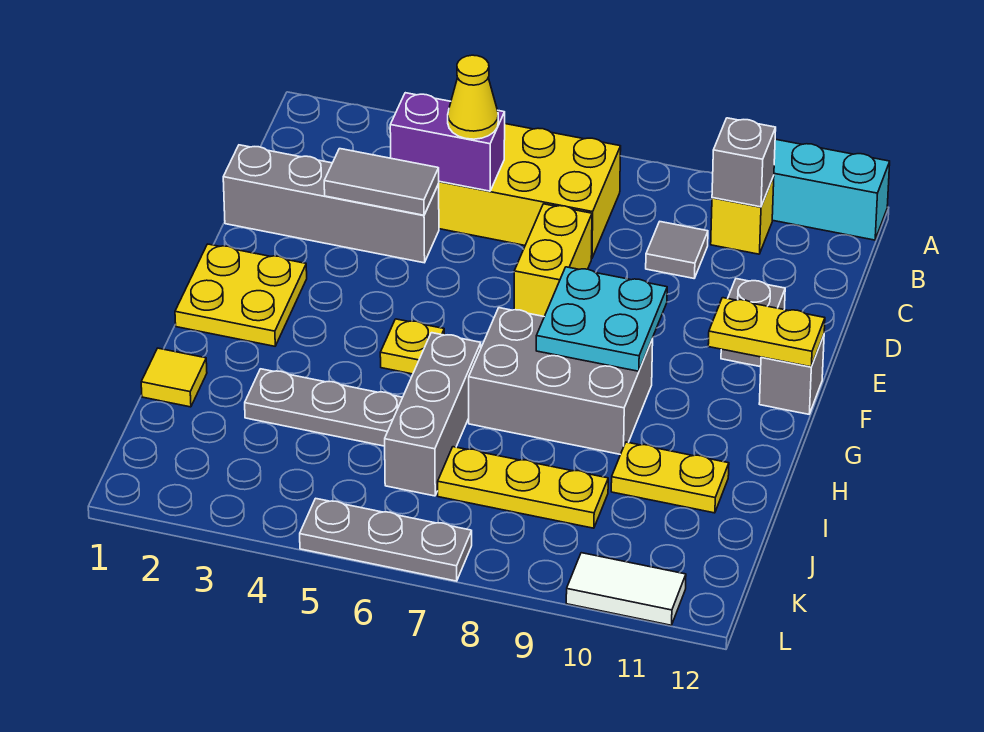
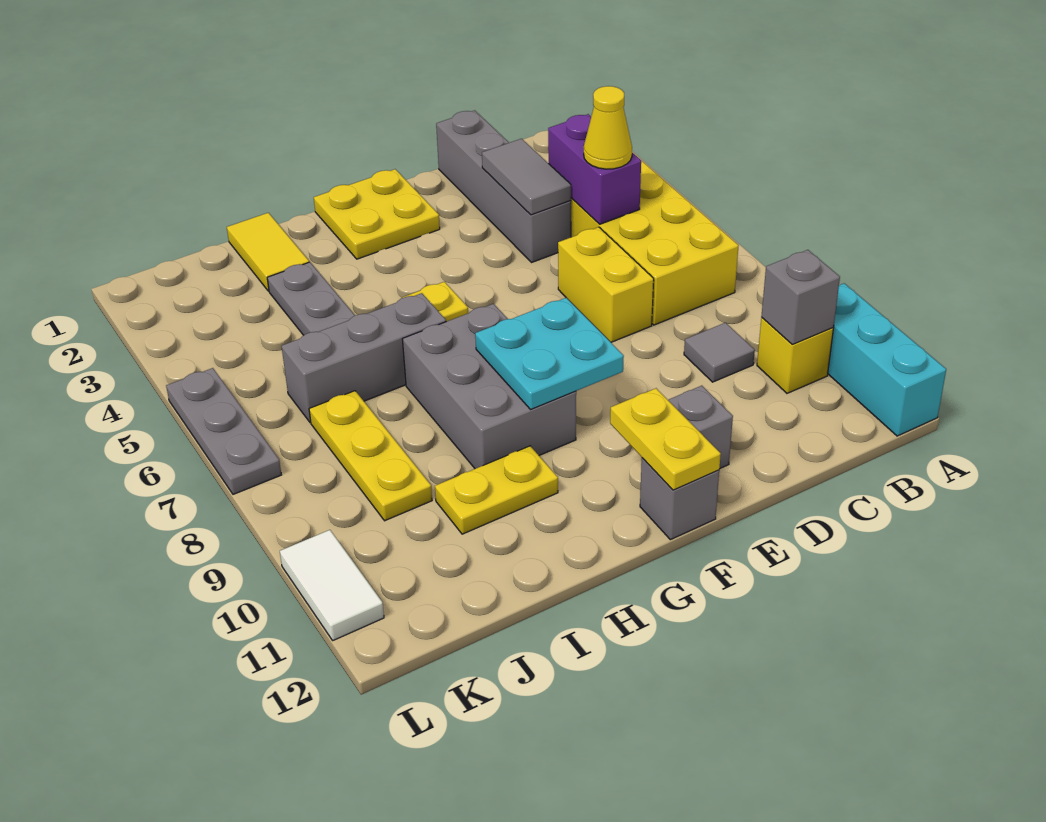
yellow 1x2 brick [514,204,592,317] -> yellow 1x2 brick turned to [558,227,654,342]
yellow 1x1 tile [141,348,207,407] -> yellow 1x2 tile [227,213,309,291]
yellow 1x2 plate [611,442,729,513] -> yellow 1x2 plate turned to [435,446,558,534]

